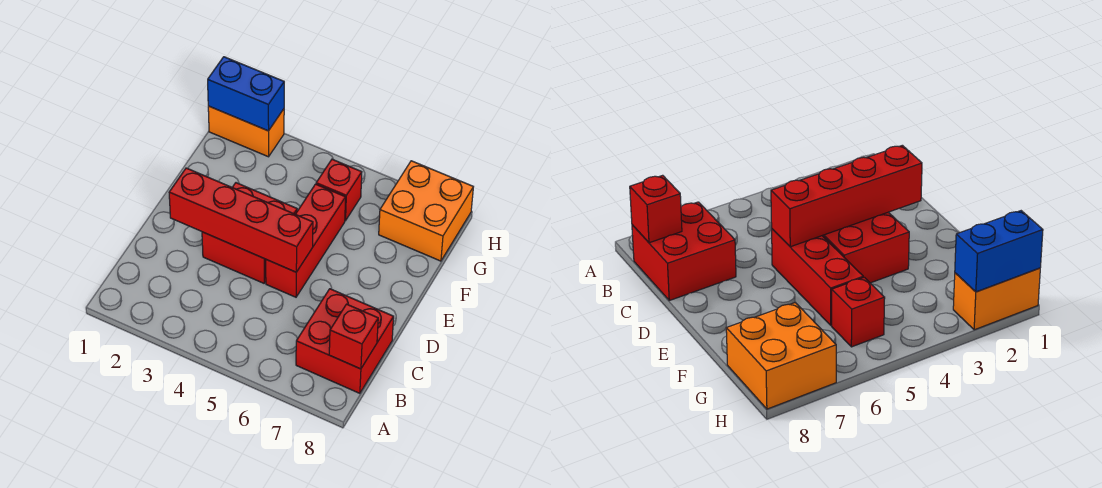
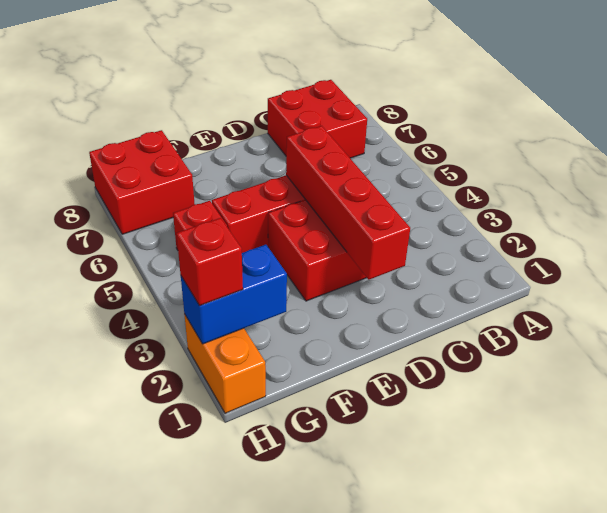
red 1x1 brick [329,304,378,369] -> red 1x1 brick moved to [176,218,243,306]
orange 2x2 brick [379,161,473,261] -> red 2x2 brick [89,130,194,234]
blue 1x2 brick [208,57,284,131] -> blue 1x2 brick turned to [181,245,287,344]

